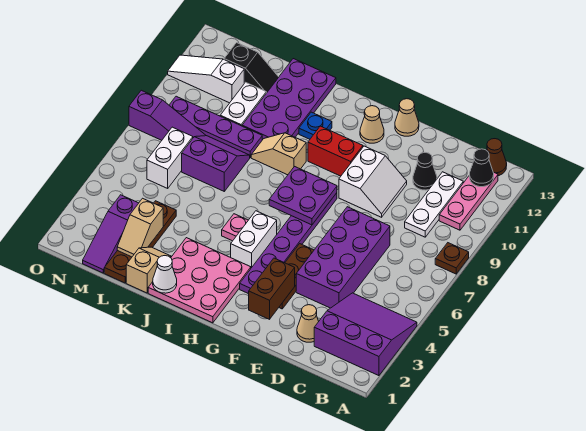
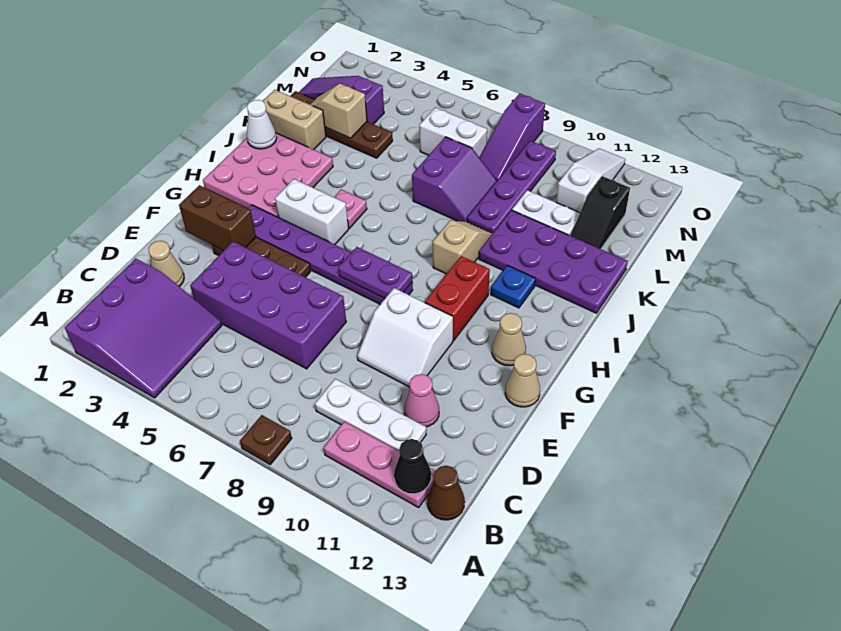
black 1x1 cone [413,153,437,190] -> pink 1x1 cone [404,374,439,427]
purple 2x2 plate [269,167,337,225] -> purple 1x2 plate [338,247,412,298]
tan 1x2 slope [126,247,172,293] -> tan 1x2 brick [263,90,326,150]

